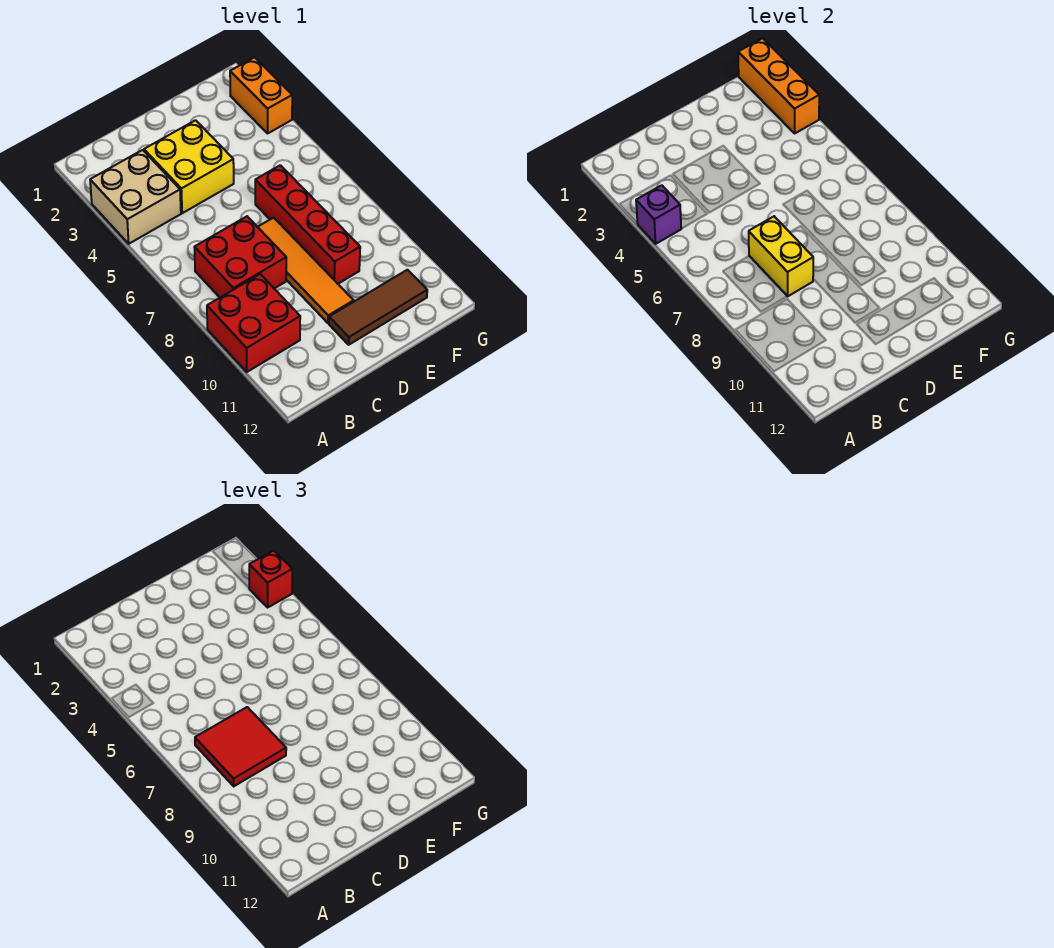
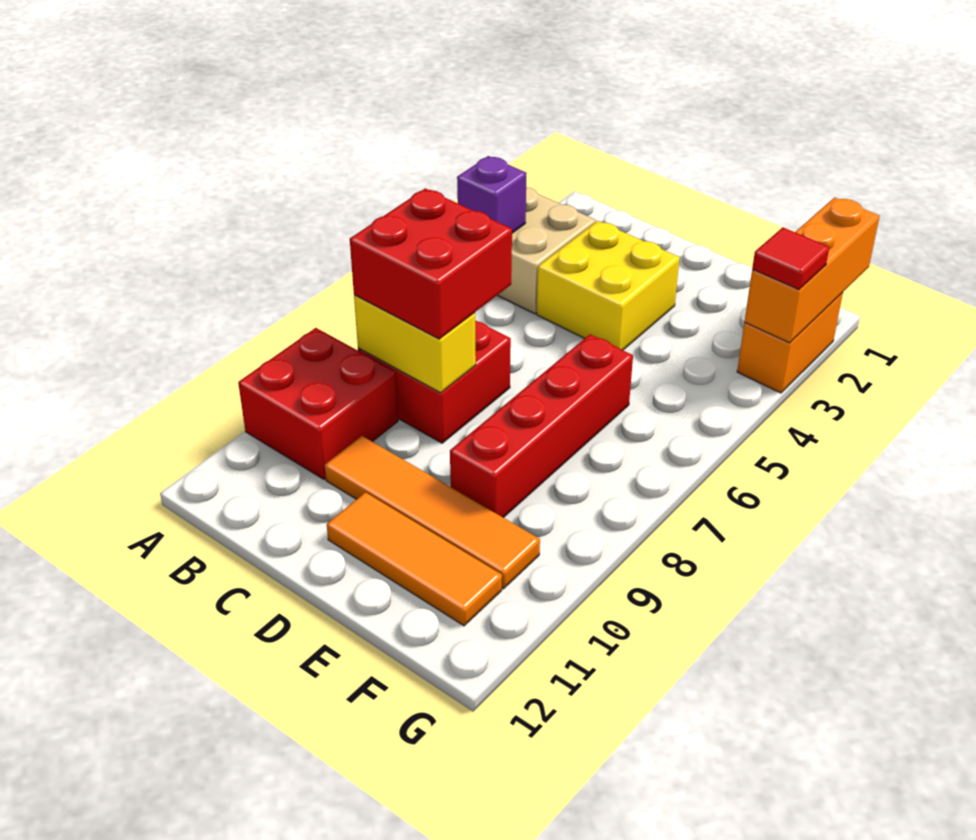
red 2x2 tile [195,707,286,786] -> red 2x2 brick [350,189,512,339]
yellow 1x2 brick [749,216,813,296] -> yellow 1x2 brick turned to [354,295,476,393]
orange 1x4 tile [258,218,354,323] -> orange 1x4 tile turned to [325,436,540,589]
brown 1x3 tile [329,270,427,345] -> orange 1x3 tile [327,492,502,626]
red 1x1 brick [249,551,292,607] -> red 1x1 tile [752,227,829,290]

